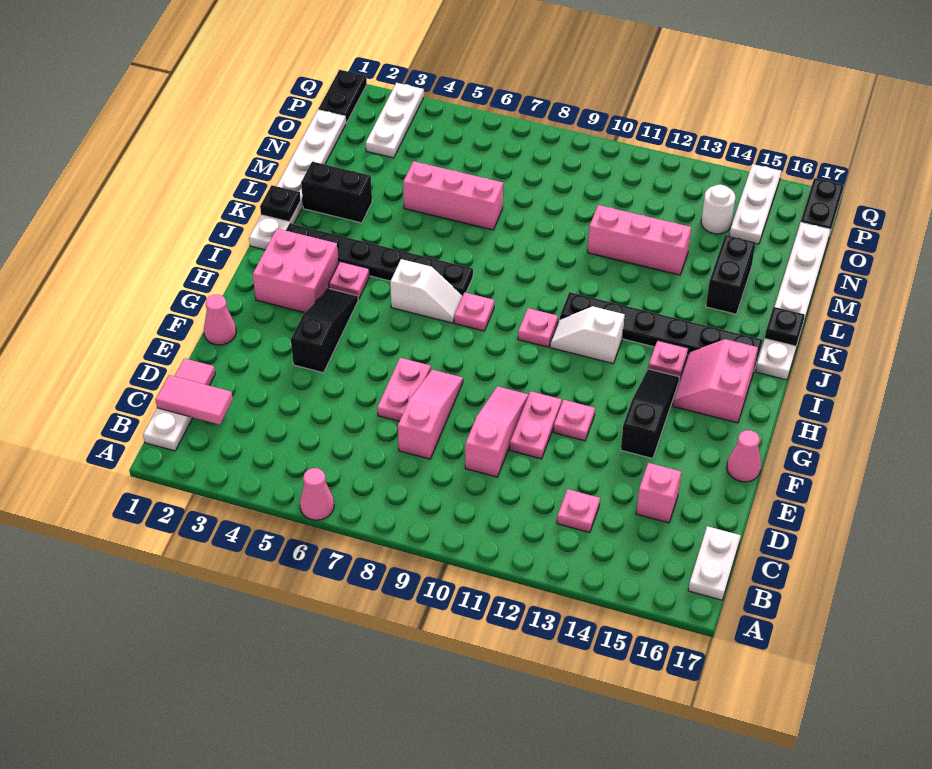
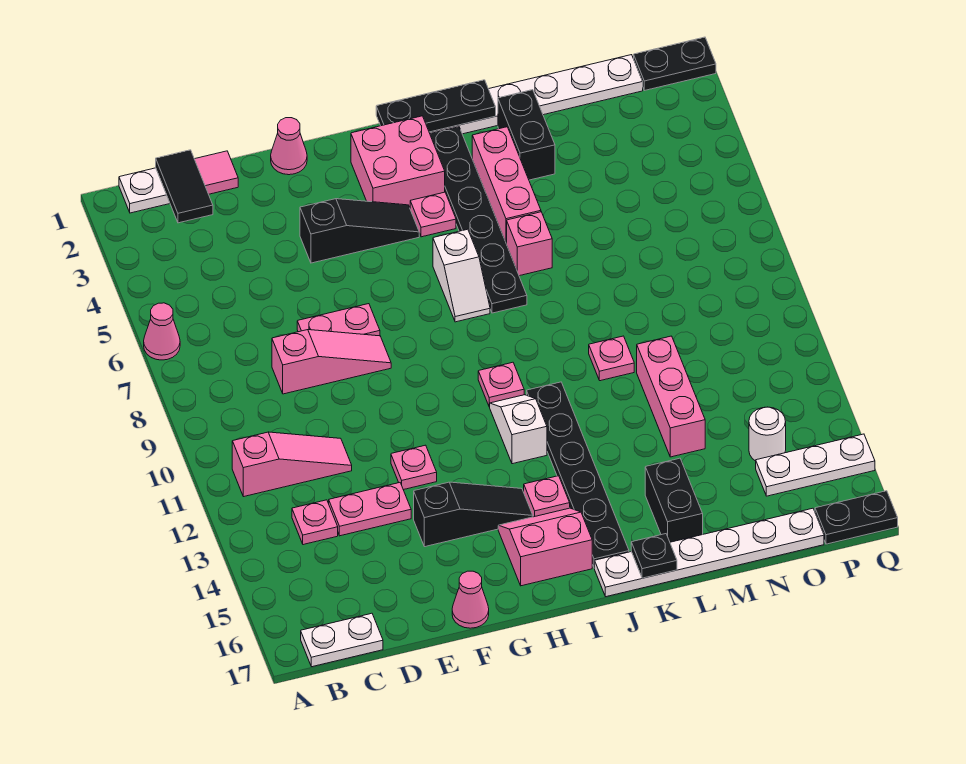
pink 1x2 tile [156,375,233,425] -> black 1x2 tile [156,150,213,223]
pink 1x3 slope [465,386,528,477] -> pink 1x3 slope moved to [232,432,352,497]
pink 1x1 brick [636,463,681,523] -> pink 1x1 brick moved to [507,212,552,276]
pink 1x2 plate [510,391,562,459] -> pink 1x2 plate moved to [329,483,411,536]
pink 1x1 plate [454,292,494,331] -> pink 1x1 plate moved to [589,336,634,381]
black 1x1 plate [260,185,301,222] -> black 1x3 plate [376,80,496,132]
black 1x2 brick [706,235,756,314] -> black 1x2 brick turned to [645,458,703,542]
pink 1x3 brick [403,161,503,230] -> pink 1x3 brick moved to [472,127,541,244]
white 1x3 plate [366,83,424,158] -> none

